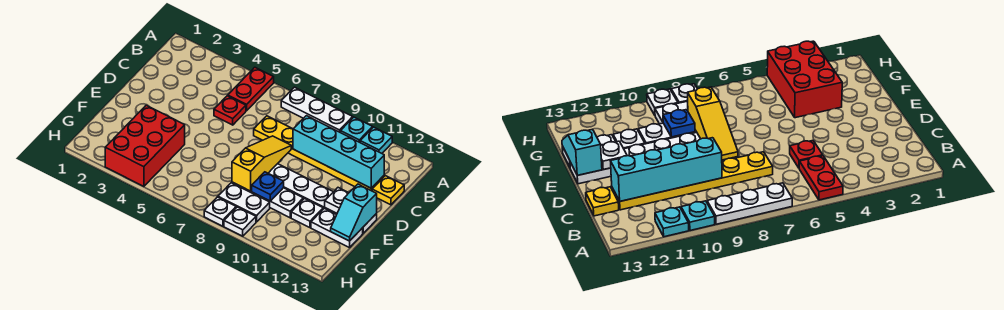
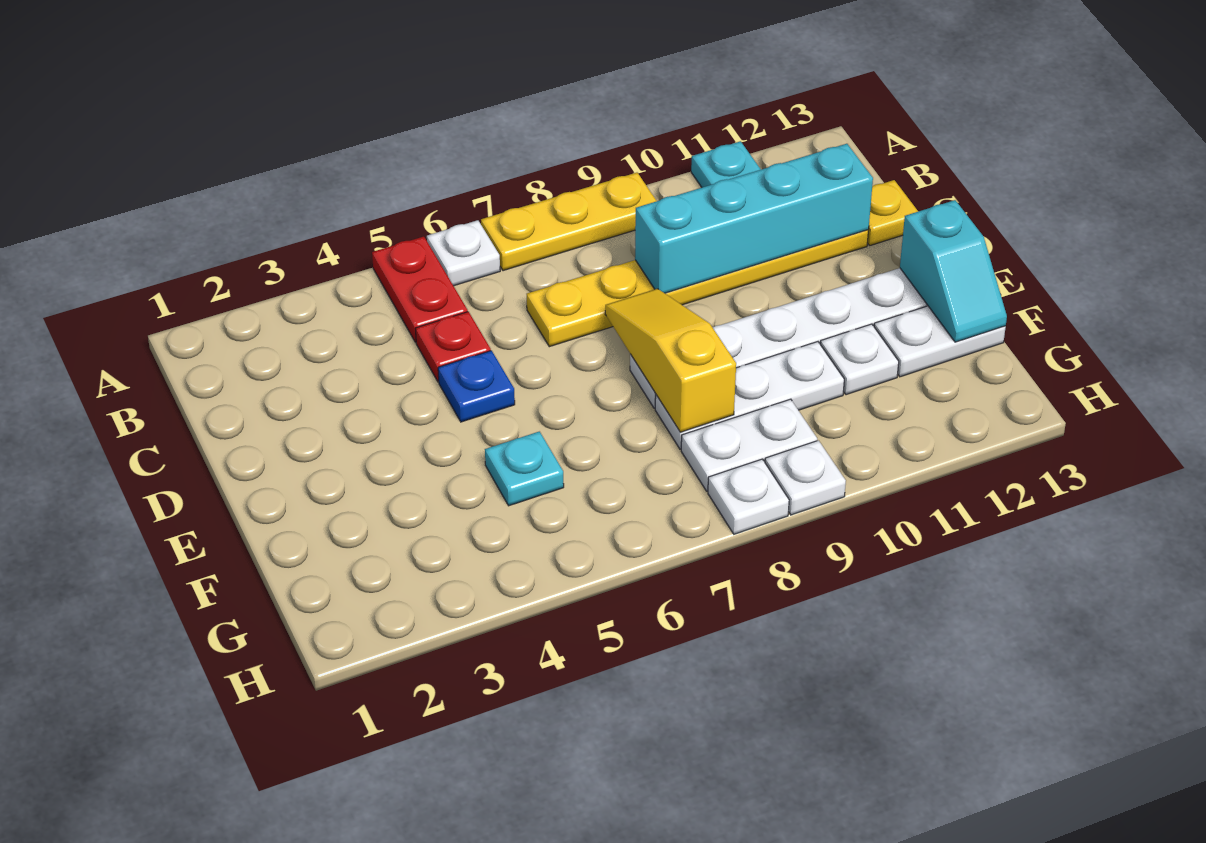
white 1x3 plate [281,87,353,133] -> yellow 1x3 plate [481,173,656,271]
cyan 1x1 plate [341,117,373,142] -> cyan 1x1 plate moved to [485,432,564,506]
white 1x1 plate [325,188,348,213] -> white 1x1 plate moved to [427,220,500,286]
red 2x3 brick [105,105,185,186] -> none
blue 1x1 plate [252,172,284,201] -> blue 1x1 plate moved to [438,351,515,422]

